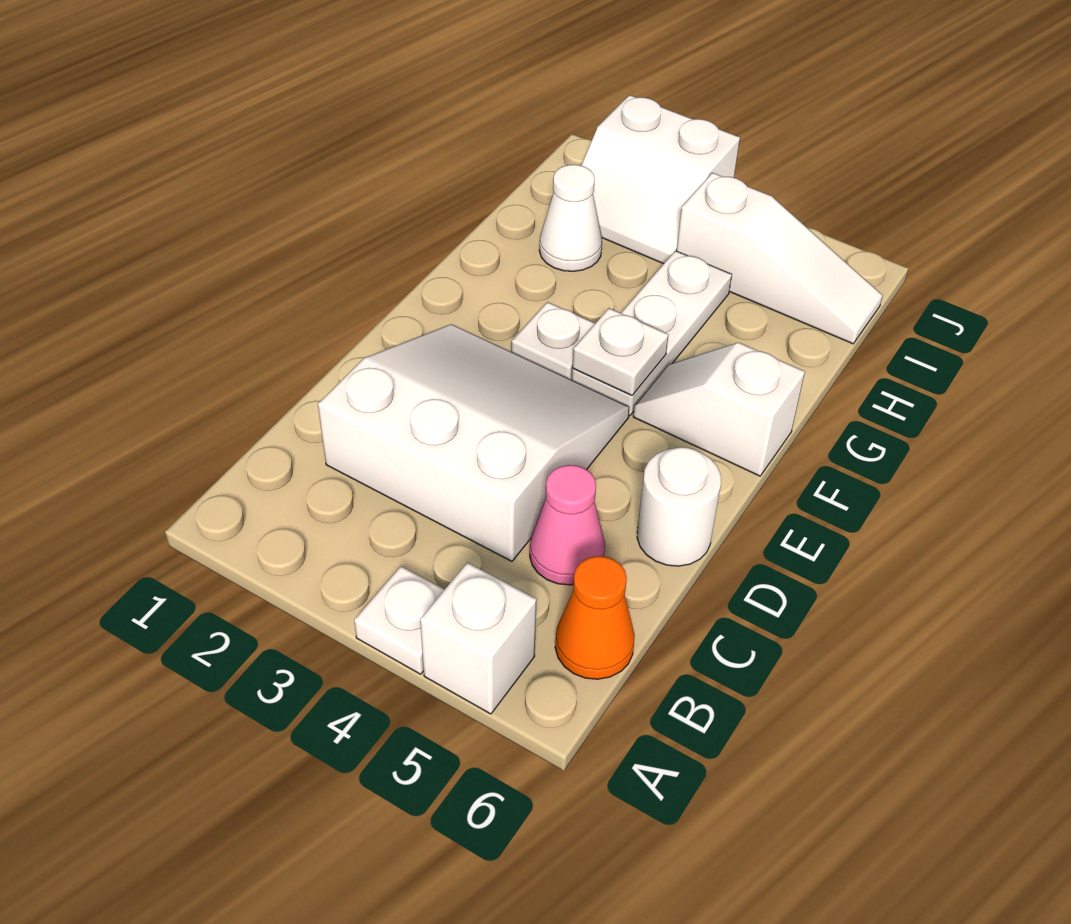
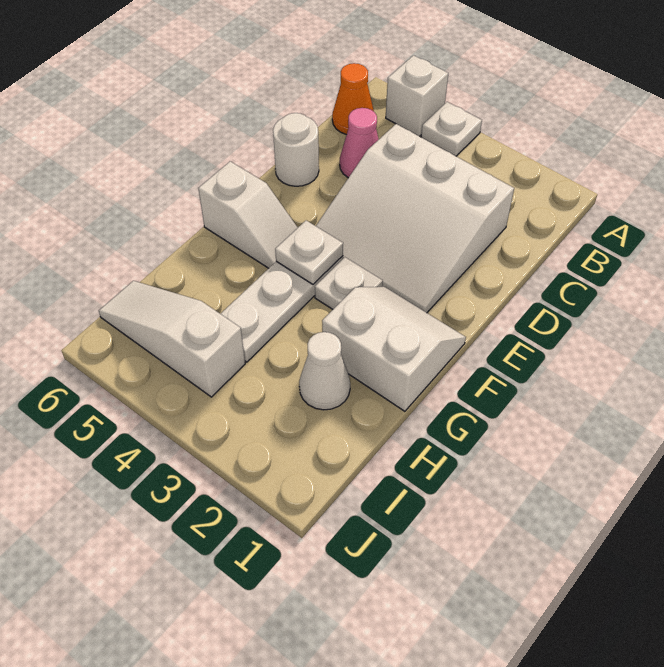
white 2x2 slope [581,95,740,264] -> white 2x2 slope moved to [322,287,466,411]

